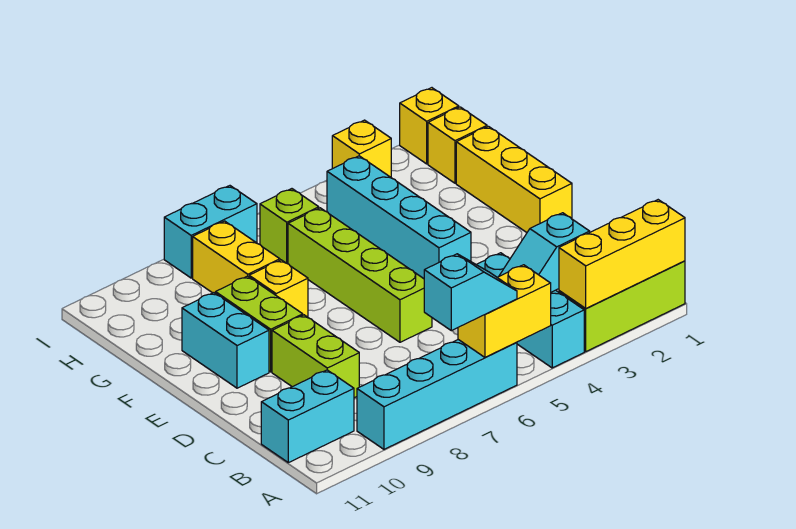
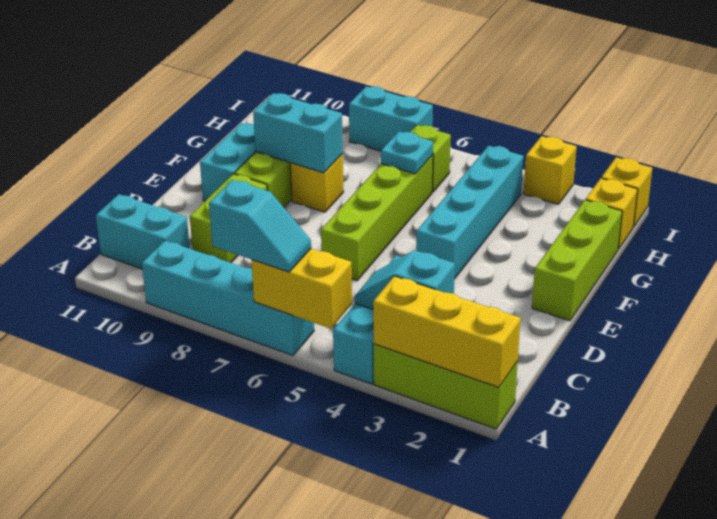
yellow 1x3 brick [456,126,572,232] -> lime 1x3 brick [532,200,622,321]
none -> cyan 1x2 brick [253,93,343,173]
none -> cyan 1x1 plate [381,131,433,174]
yellow 1x2 brick [193,221,280,293] -> none

